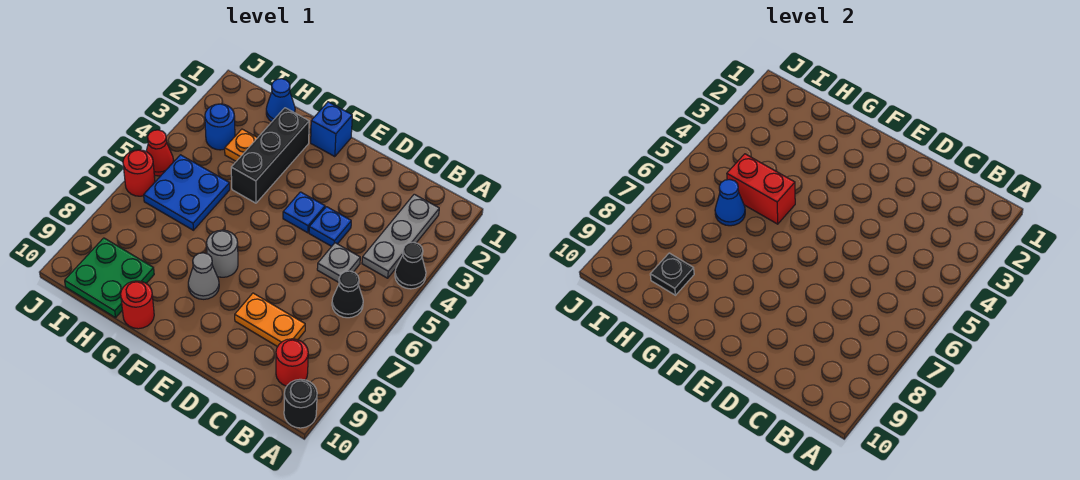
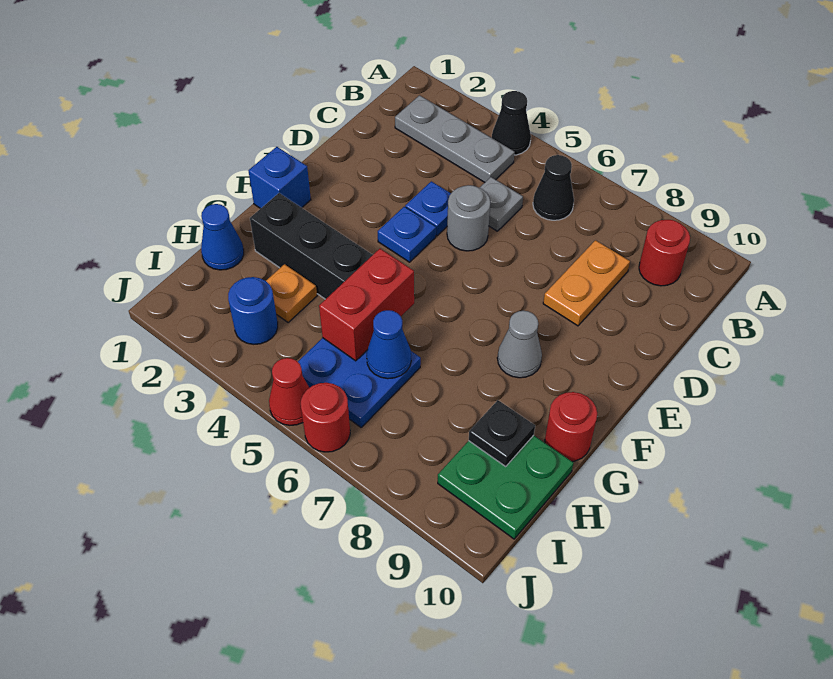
black 1x1 round brick [284,379,317,428] -> none
grey 1x1 round brick [207,230,238,277] -> grey 1x1 round brick moved to [447,185,490,251]

